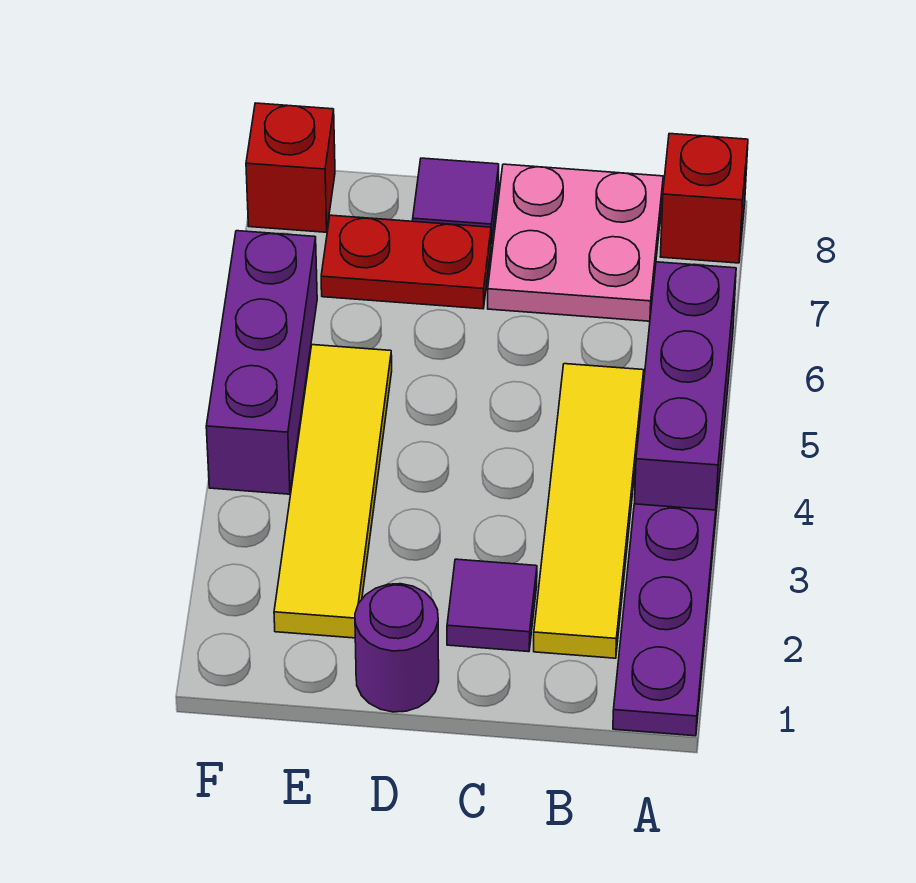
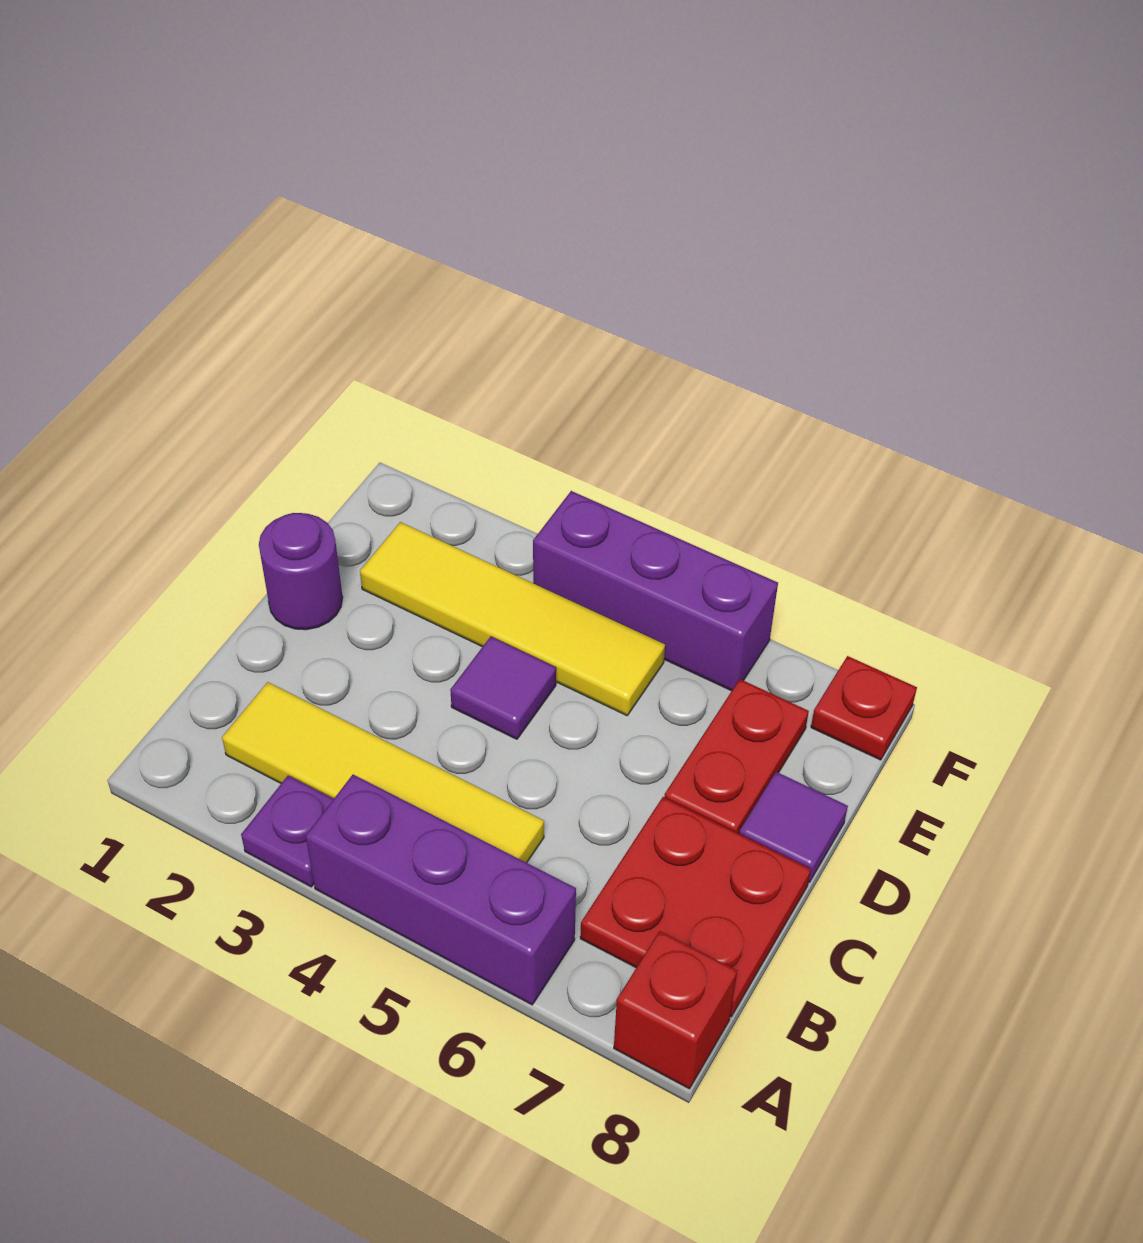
purple 1x3 plate [613,504,716,736] -> purple 1x1 plate [241,776,333,887]
pink 2x2 plate [488,164,663,321] -> red 2x2 plate [580,797,811,1017]
purple 1x1 tile [447,559,537,652] -> purple 1x1 tile moved to [450,637,556,739]
red 1x1 brick [246,103,335,232] -> red 1x1 plate [811,656,917,760]

